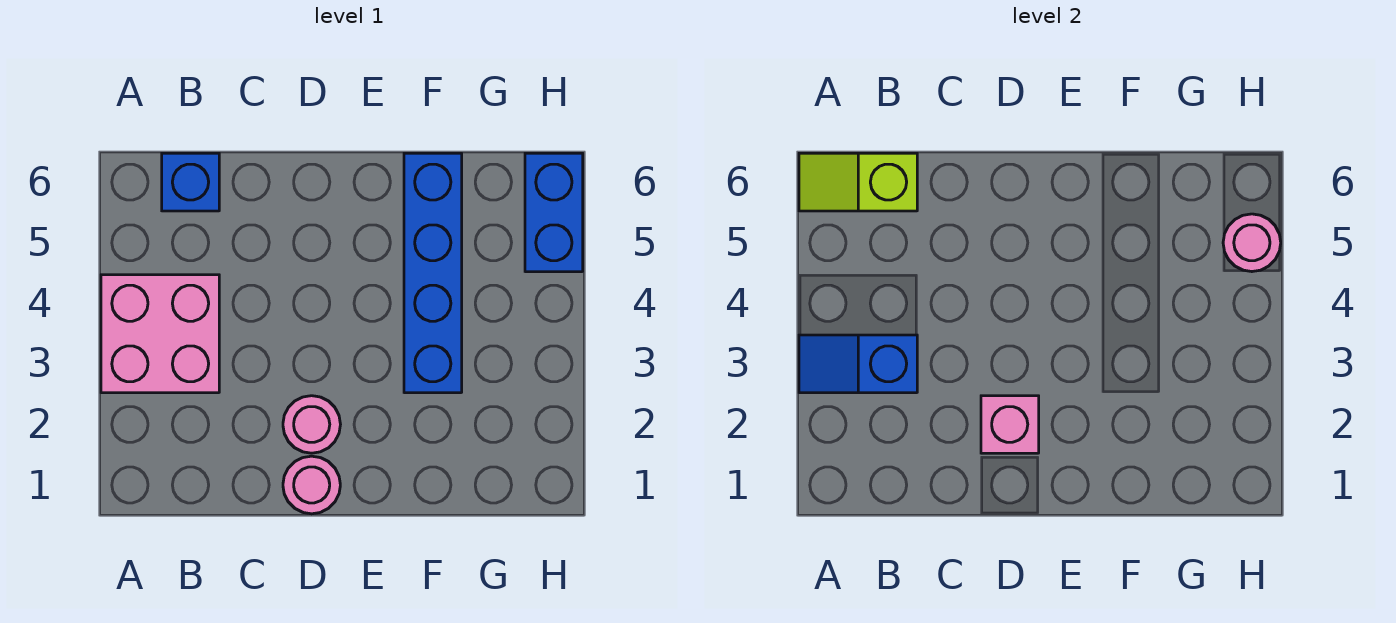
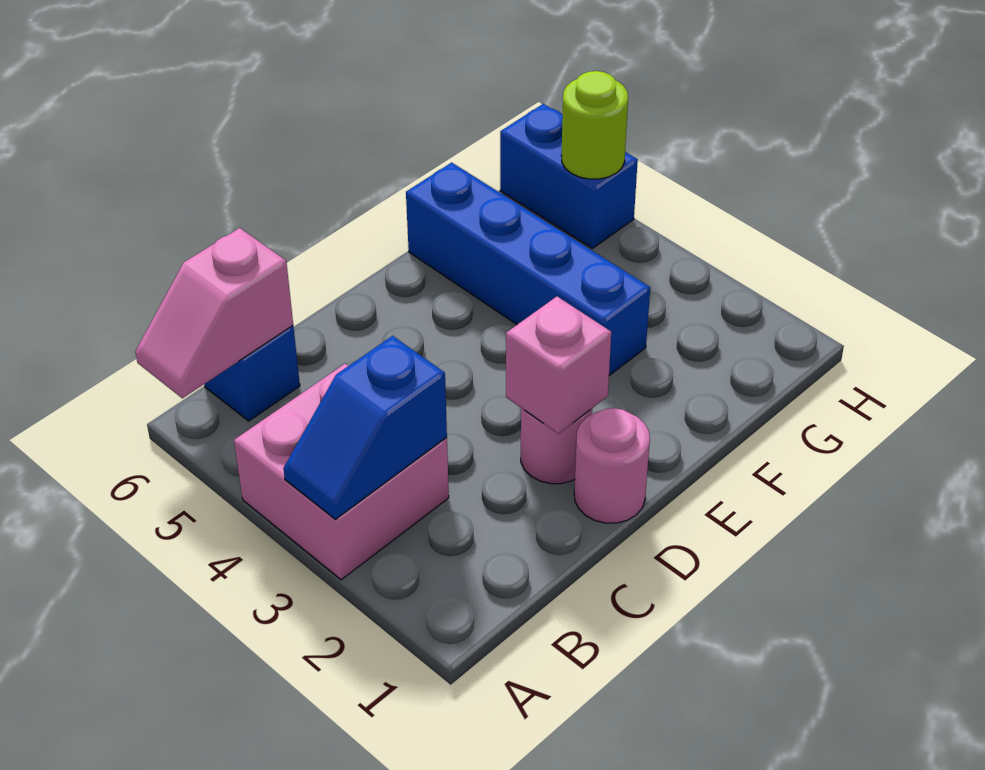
lime 1x2 slope [799,153,917,211] -> pink 1x2 slope [135,228,293,398]
pink 1x1 round brick [1223,214,1281,272] -> lime 1x1 round brick [561,71,628,179]

